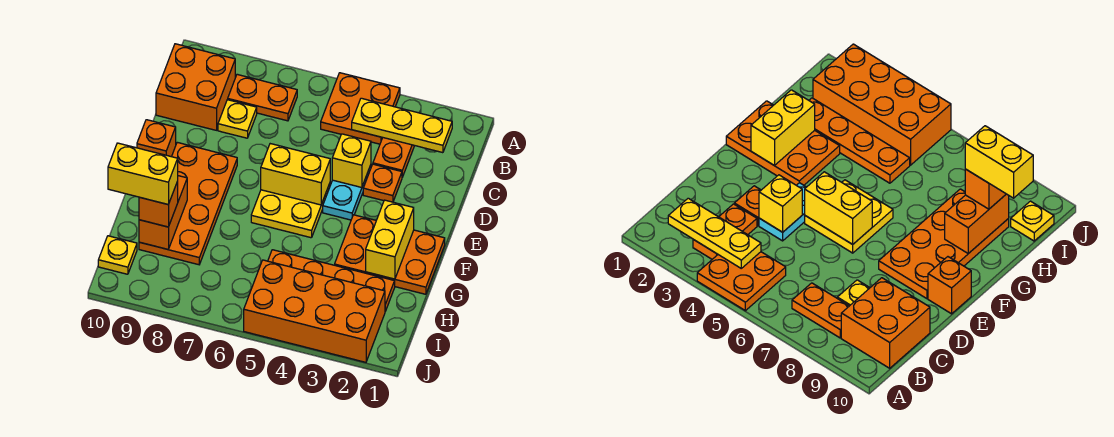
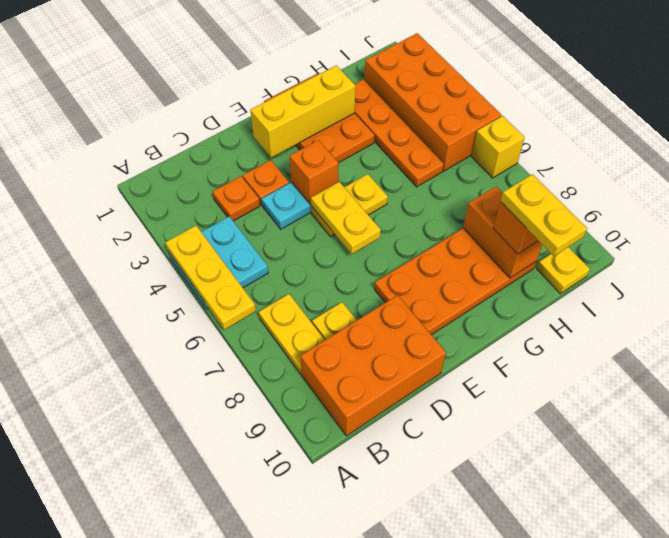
orange 2x2 plate [321,73,400,144] -> cyan 2x2 plate [168,216,268,309]
yellow 1x3 plate [352,98,452,153] -> yellow 1x3 plate moved to [165,226,256,330]
orange 1x2 plate [373,138,415,177] -> orange 1x1 plate [212,176,260,221]
orange 1x2 plate [228,74,297,121] -> yellow 1x2 plate [259,294,325,374]
orange 2x2 brick [156,44,235,130] -> orange 2x3 brick [300,295,446,436]
yellow 1x1 brick [332,134,371,188] -> yellow 1x1 brick moved to [472,116,525,178]
yellow 2x2 plate [251,183,330,238] -> yellow 1x2 plate [311,174,388,237]
yellow 1x2 brick [261,144,330,205] -> yellow 1x2 plate [311,182,381,254]
orange 1x1 brick [137,120,176,157] -> orange 1x1 brick moved to [290,140,338,204]
yellow 1x2 brick [366,200,414,279] -> yellow 1x3 brick [250,65,355,158]
orange 1x2 brick [139,176,187,249] -> orange 1x2 brick turned to [463,186,542,278]
yellow 1x2 brick [108,143,178,205] -> yellow 1x2 plate [501,174,587,256]

